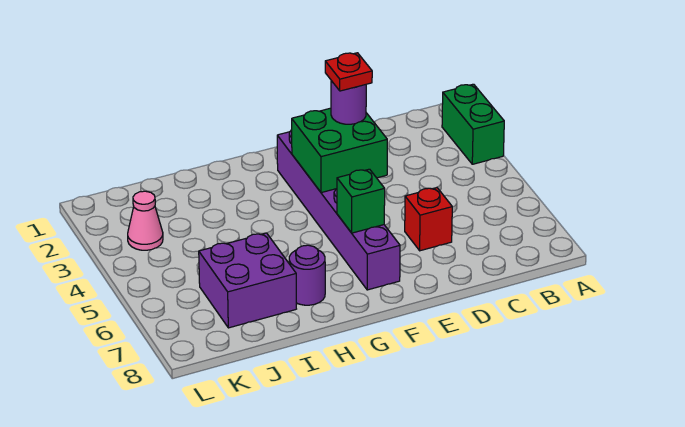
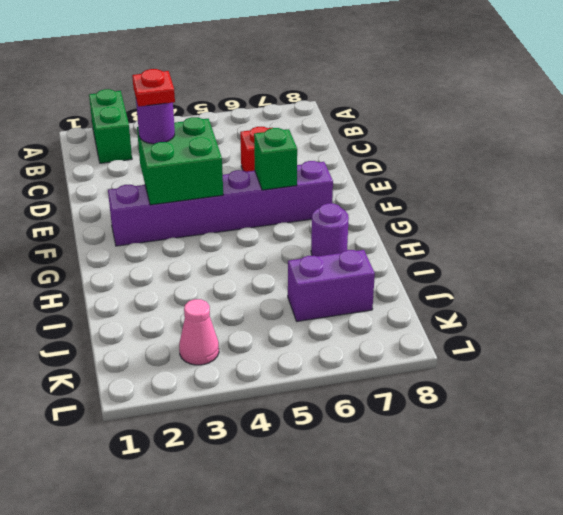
green 1x2 brick [442,84,504,164] -> green 1x2 brick turned to [89,89,132,163]
purple 2x2 brick [199,233,296,328] -> purple 1x2 brick [288,250,375,321]

